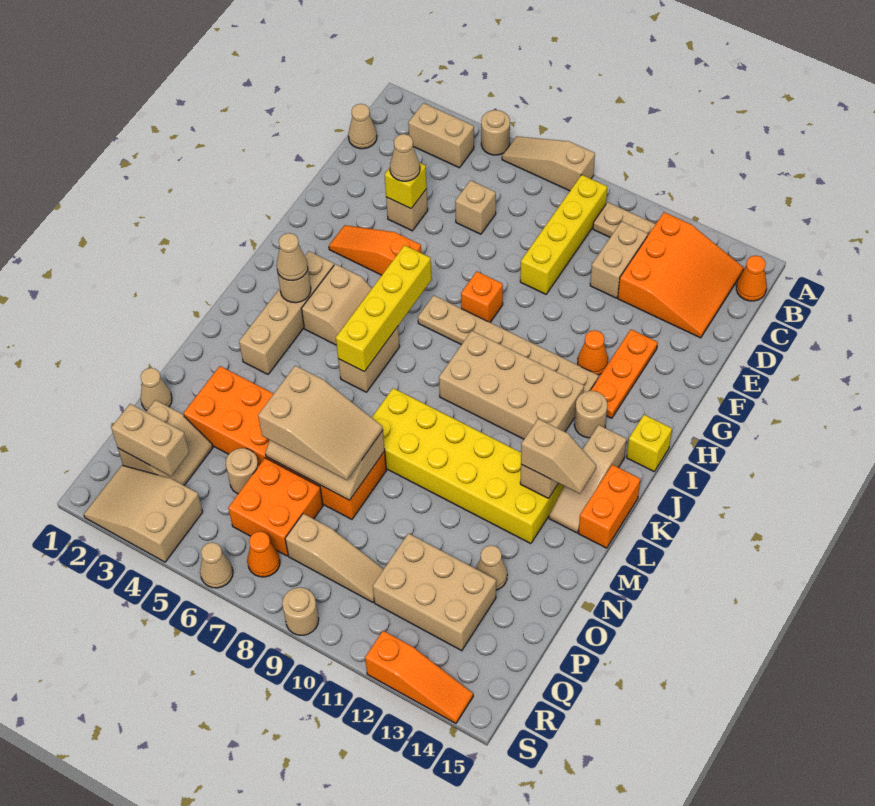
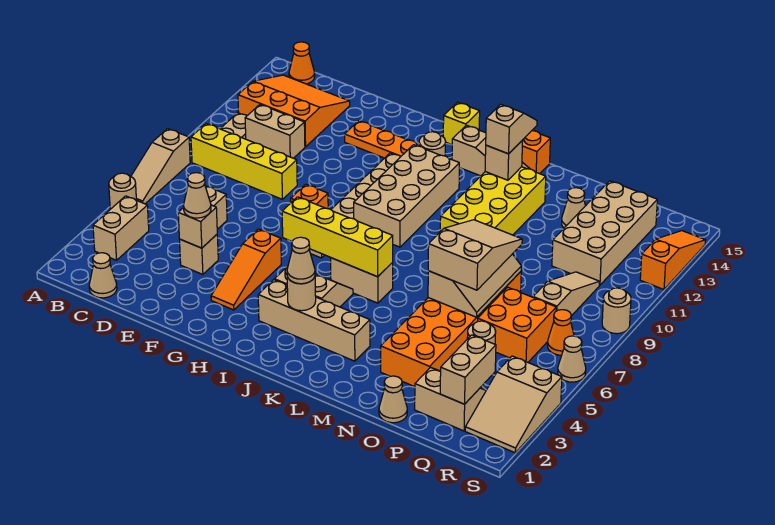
yellow 1x1 brick [384,163,427,209] -> tan 1x1 brick [178,205,217,248]
orange 1x1 cone [578,330,608,375] -> none
yellow 2x6 brick [372,388,564,544] -> yellow 2x4 brick [440,167,546,235]
tan 2x3 brick [373,533,496,651] -> tan 2x4 brick [552,181,657,285]

